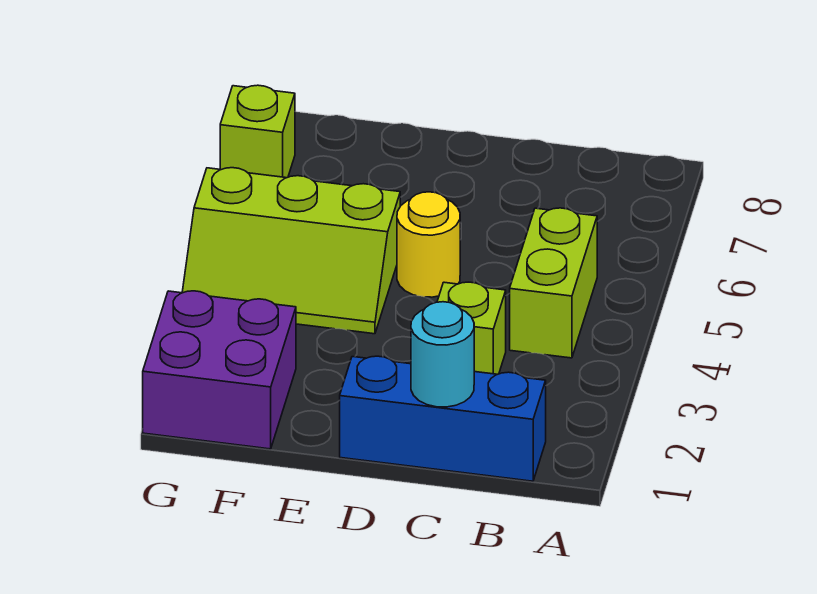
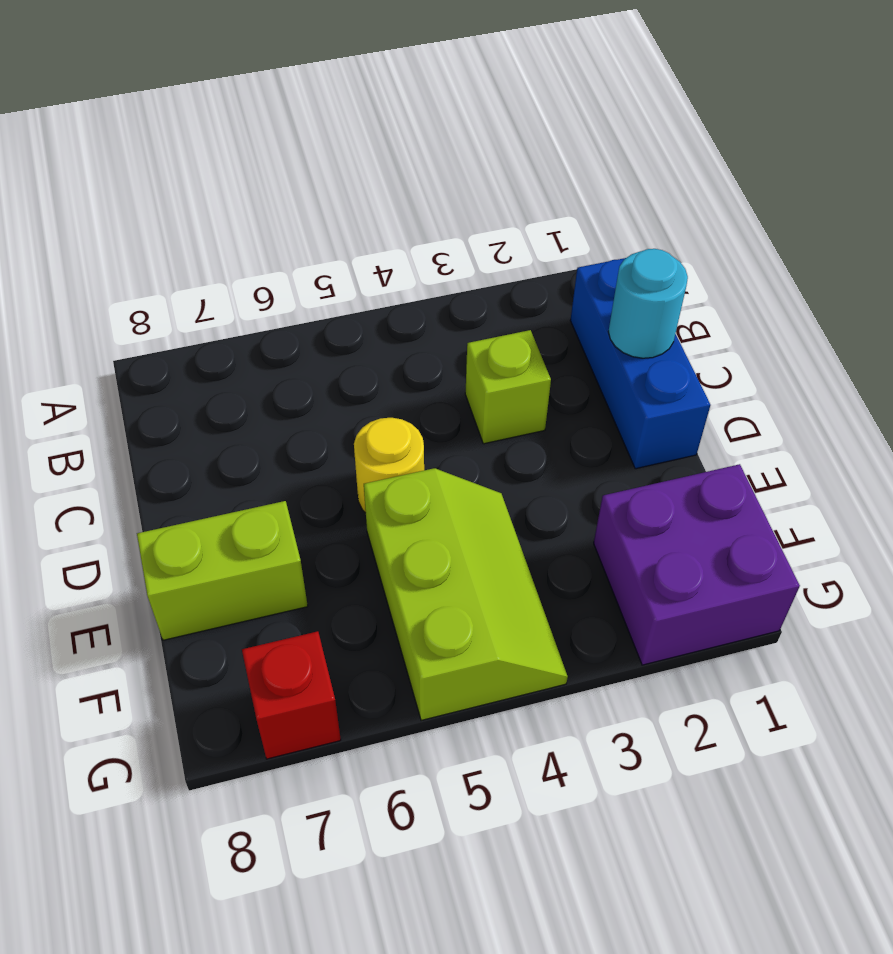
lime 1x2 brick [510,208,597,358] -> lime 1x2 brick moved to [137,501,308,640]
lime 1x1 brick [220,85,295,178] -> red 1x1 brick [242,631,341,759]

